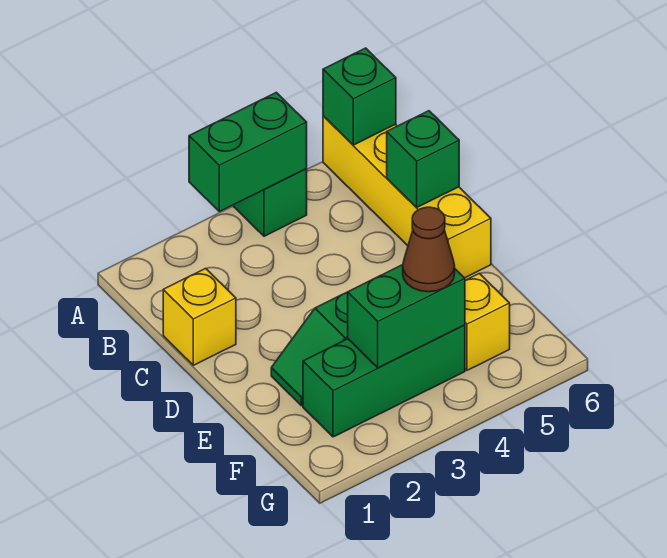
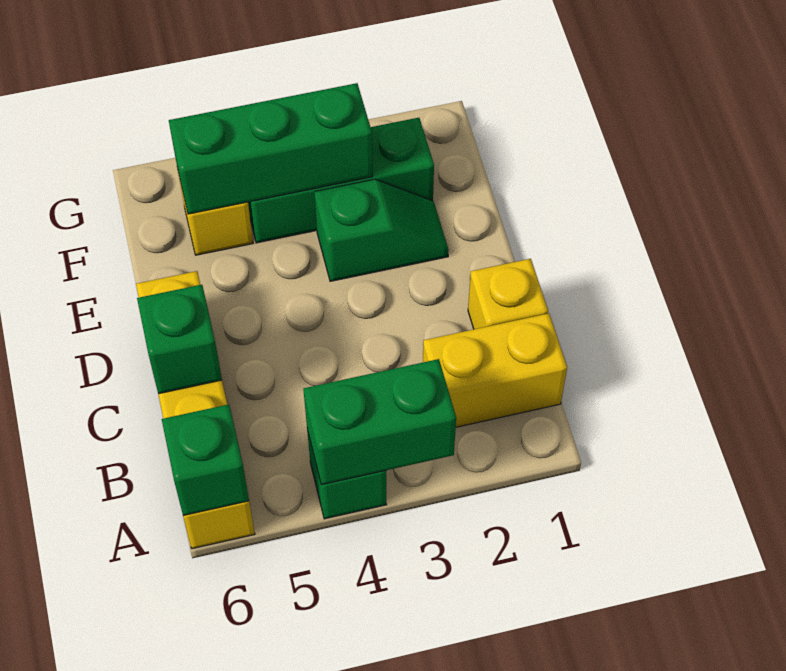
none -> yellow 1x2 brick [423,313,567,427]
green 1x2 brick [348,265,465,368] -> green 1x3 brick [169,83,373,214]
brown 1x1 cone [403,207,455,292] -> none

